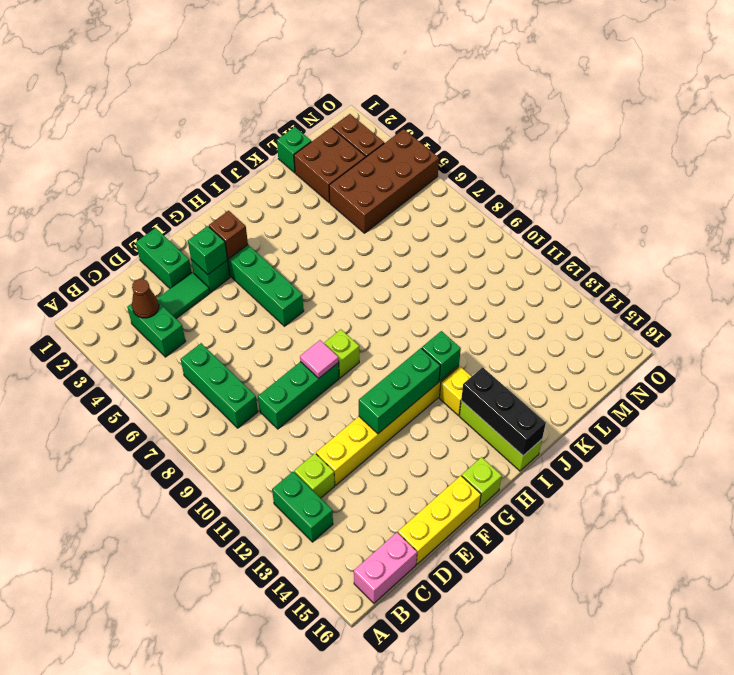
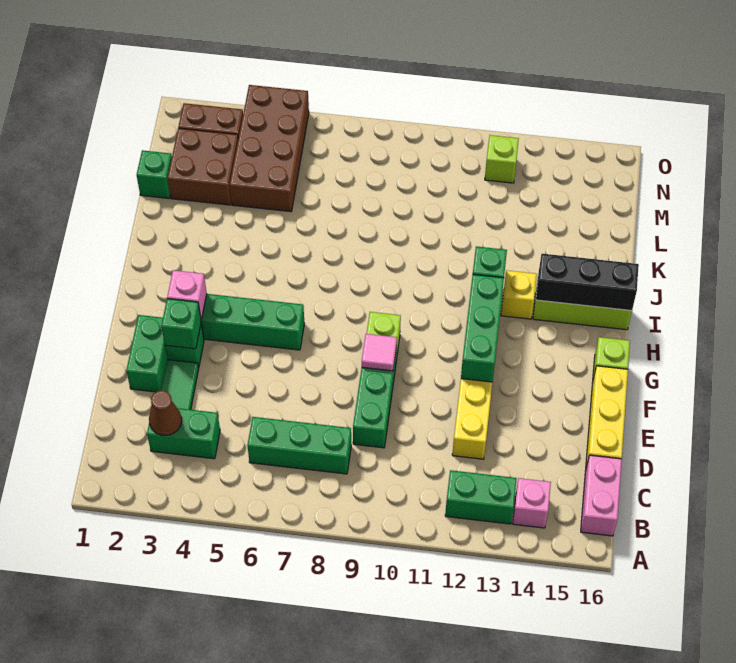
none -> pink 1x1 brick [513,478,551,528]
lime 1x1 brick [294,453,335,498] -> lime 1x1 brick moved to [485,135,519,183]
green 1x2 brick [136,228,192,288] -> green 1x2 brick turned to [126,315,168,392]
brown 1x1 brick [209,211,248,259] -> pink 1x1 brick [167,270,207,320]

